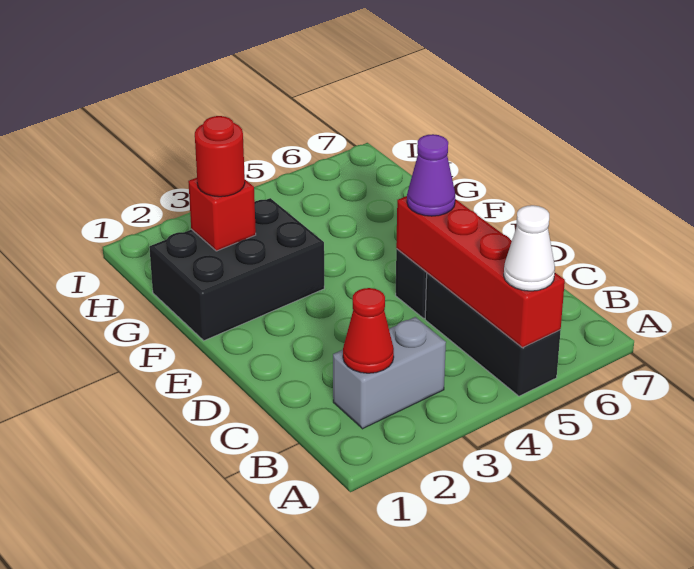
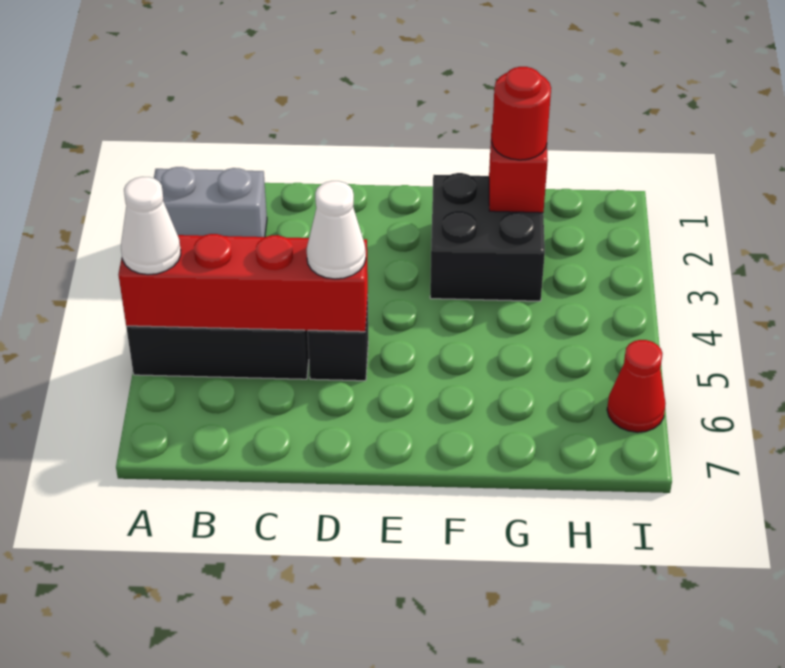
grey 1x2 brick [333,317,446,429] -> grey 1x2 brick turned to [154,167,267,237]
red 1x1 cone [343,288,394,373] -> red 1x1 cone moved to [607,340,666,432]
purple 1x1 cone [407,134,455,216] -> white 1x1 cone [307,181,366,279]
black 2x3 brick [149,198,324,341] -> black 2x2 brick [430,173,545,301]

